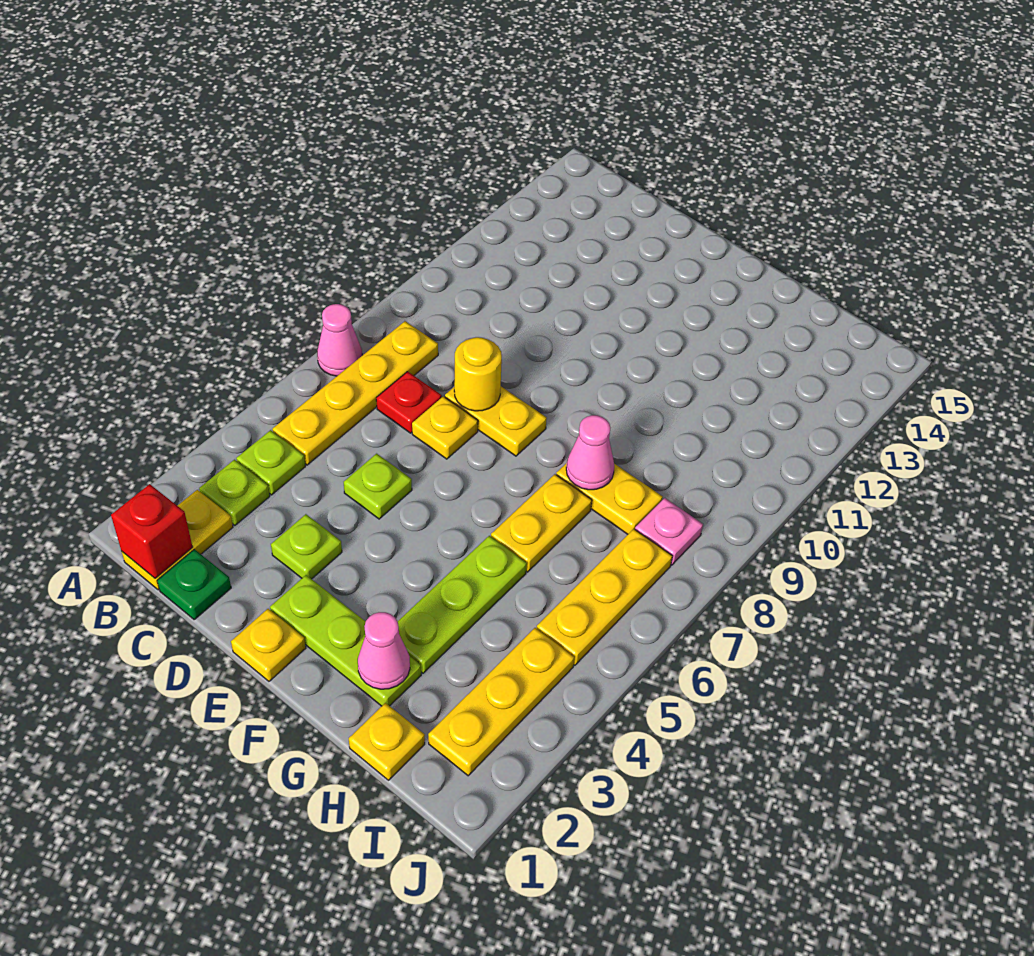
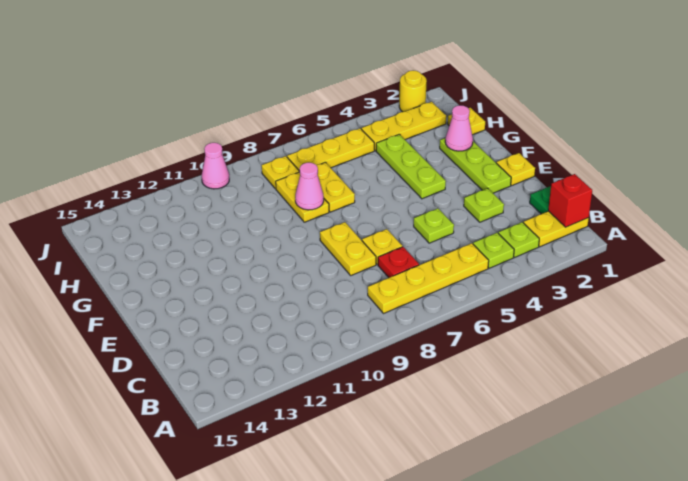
pink 1x1 cone [317,304,362,376] -> pink 1x1 cone moved to [202,143,229,189]
yellow 1x1 round brick [454,337,502,411] -> yellow 1x1 round brick moved to [399,70,427,112]
lime 1x3 plate [398,536,527,673] -> lime 1x3 plate turned to [376,134,446,199]
yellow 1x2 plate [491,474,592,572] -> yellow 1x2 plate turned to [317,162,355,212]
pink 1x1 plate [635,498,703,565] -> yellow 1x1 plate [262,156,299,189]

